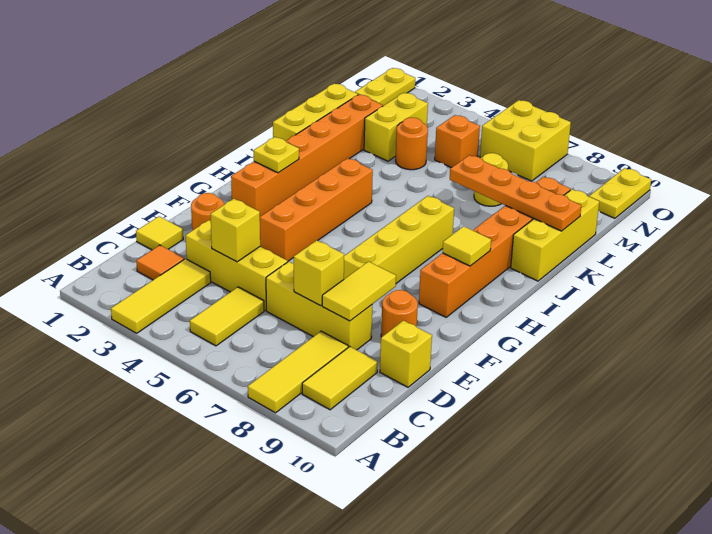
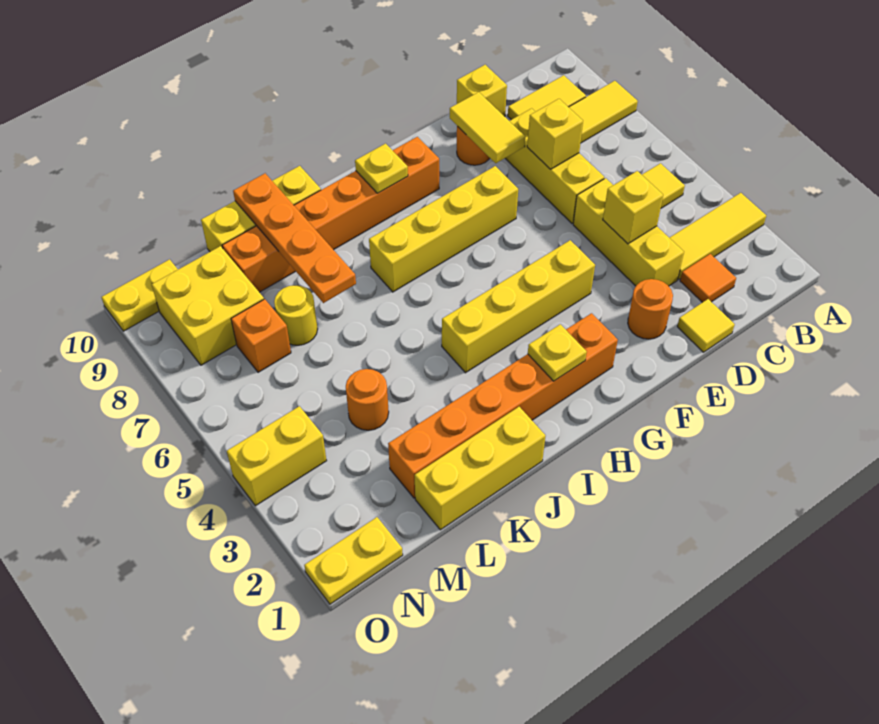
yellow 1x2 tile [322,262,396,321] -> yellow 1x2 tile turned to [450,92,525,163]
orange 1x4 brick [260,158,373,261] -> yellow 1x4 brick [442,240,595,373]
yellow 1x1 tile [443,226,491,266] -> yellow 1x1 plate [355,144,408,193]
yellow 1x2 brick [364,93,428,161] -> yellow 1x2 brick moved to [227,406,327,506]
orange 1x1 brick [435,115,480,168] -> orange 1x1 brick moved to [231,299,291,372]
yellow 2x2 brick [480,100,571,181] -> yellow 2x2 brick moved to [152,246,264,365]

